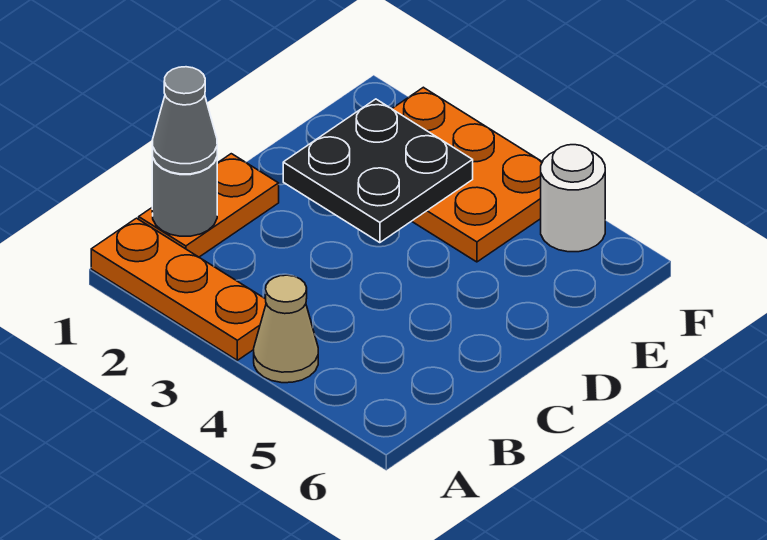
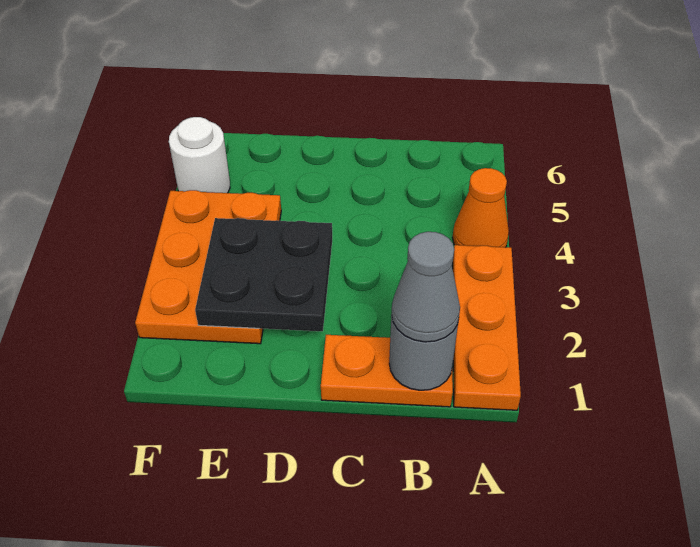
tan 1x1 cone [254,275,318,383] -> orange 1x1 cone [452,168,509,247]

